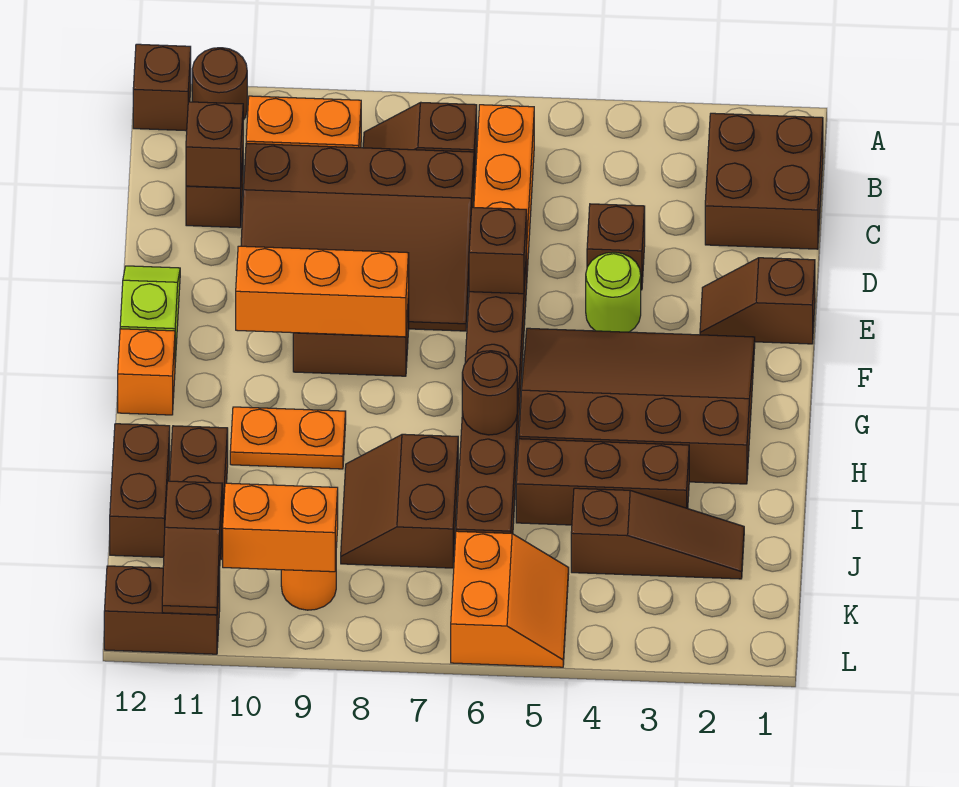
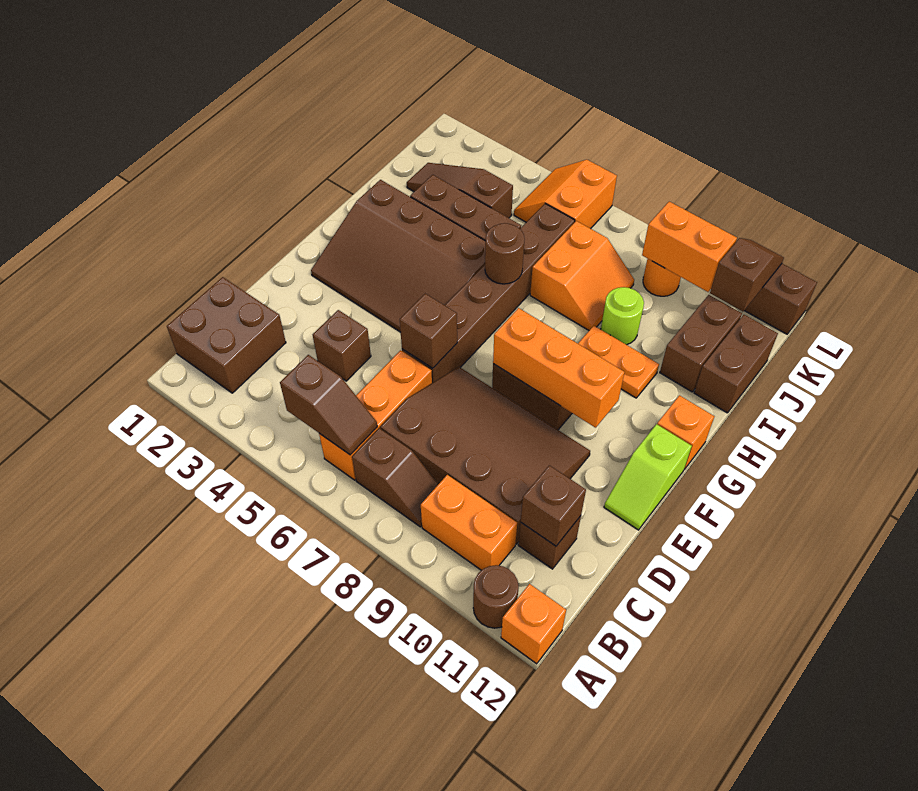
brown 1x1 brick [133,44,191,131] -> orange 1x1 brick [501,584,566,664]
brown 1x2 slope [700,258,815,344] -> brown 1x2 slope moved to [280,355,377,455]
lime 1x1 round brick [586,252,641,332] -> lime 1x1 round brick moved to [601,287,644,345]
brown 2x2 slope [341,434,458,568] -> orange 2x2 slope [530,221,634,330]

